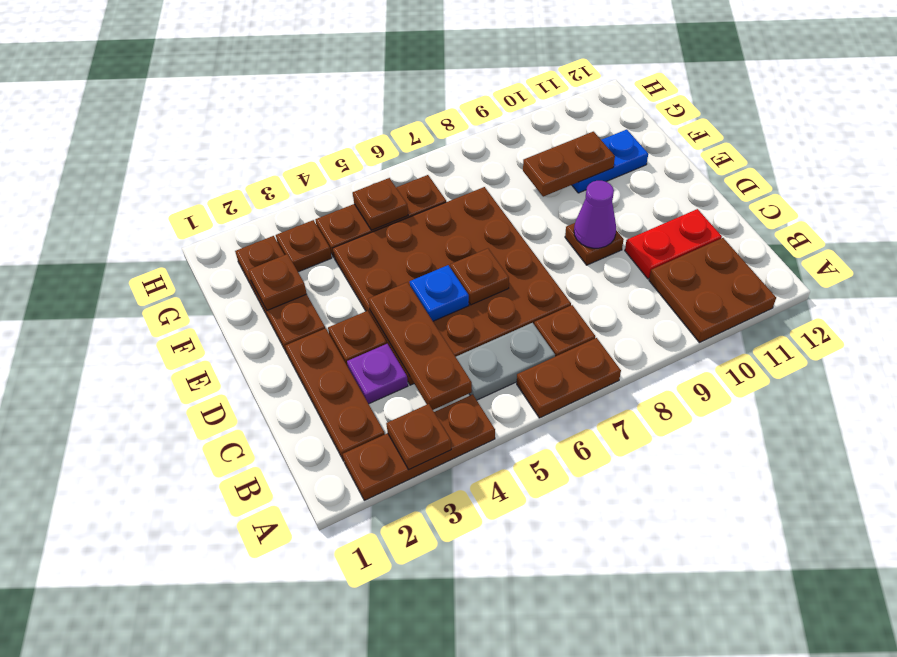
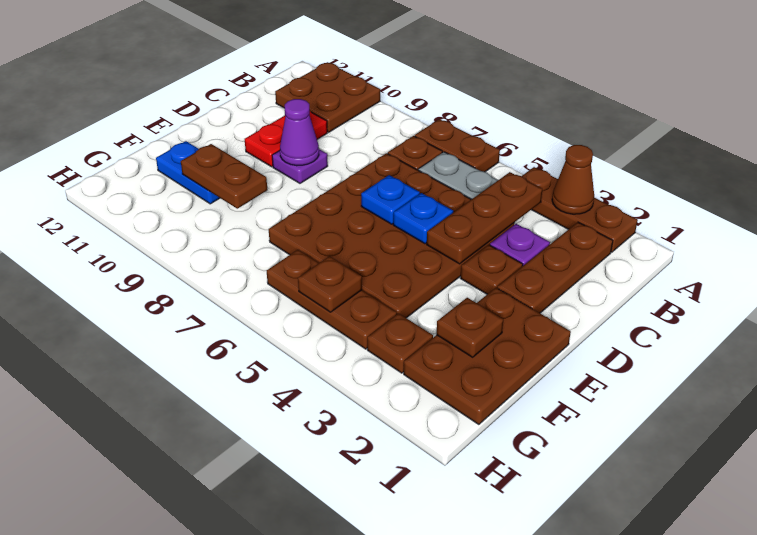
brown 1x1 plate [386,404,451,470] -> brown 1x1 cone [552,145,594,214]
red 1x2 plate [625,209,722,279] -> red 1x2 plate turned to [245,112,327,167]
brown 1x1 plate [450,248,509,305] -> blue 1x1 plate [361,175,420,224]
brown 1x1 plate [565,223,624,265] -> purple 1x1 plate [272,149,328,183]
brown 1x3 plate [235,236,325,353] -> brown 2x3 plate [404,288,571,425]

